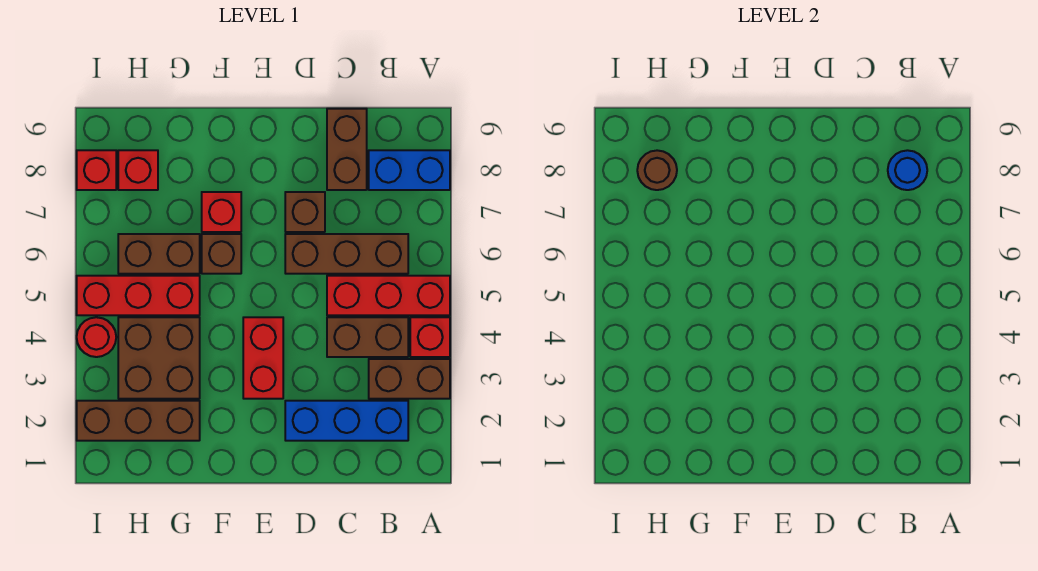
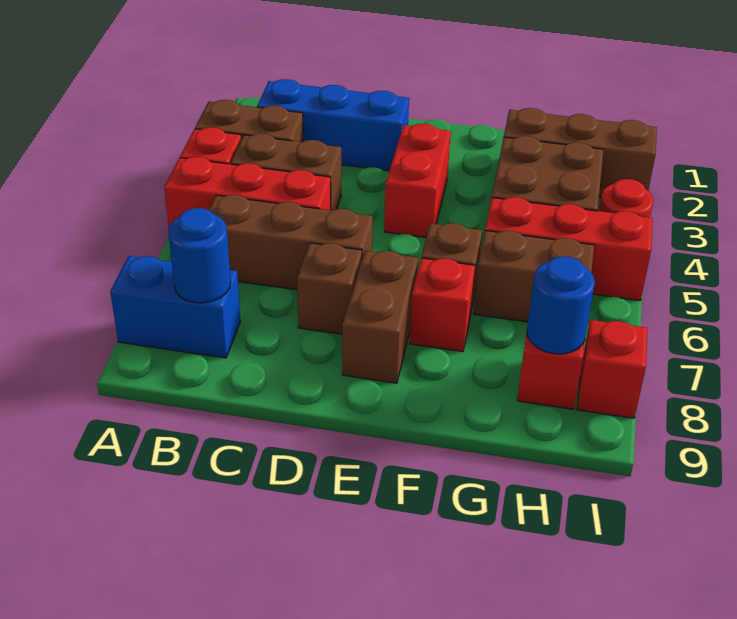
brown 1x2 brick [327,109,367,190] -> brown 1x2 brick moved to [342,251,418,383]
brown 1x1 round brick [637,150,677,190] -> blue 1x1 round brick [527,256,595,354]

